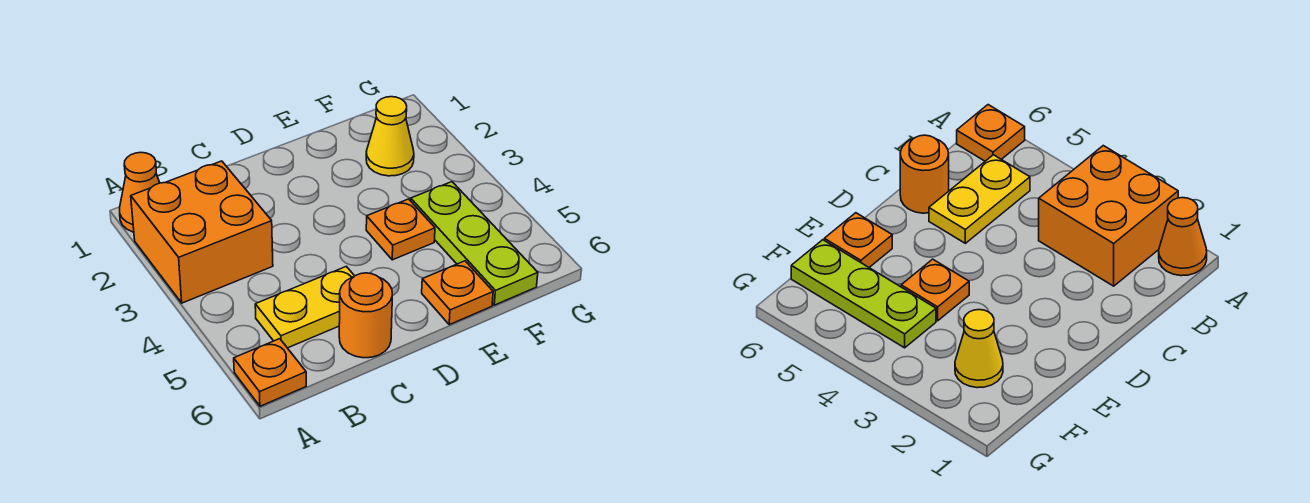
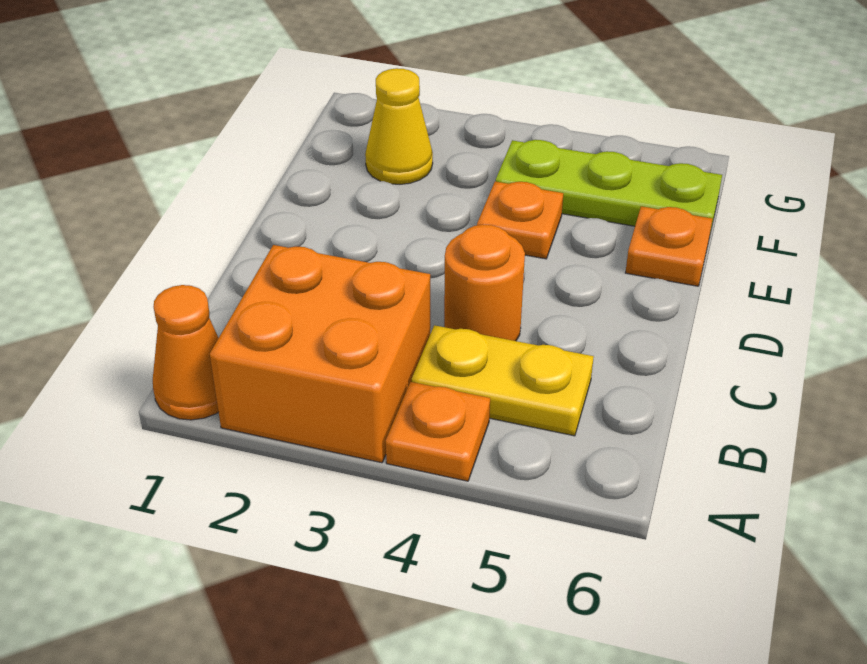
orange 1x1 plate [234,339,306,406] -> orange 1x1 plate moved to [386,382,490,481]
yellow 1x2 plate [255,266,354,348] -> yellow 1x2 plate turned to [412,325,594,436]
orange 1x1 round brick [339,273,392,358] -> orange 1x1 round brick moved to [444,224,525,341]

